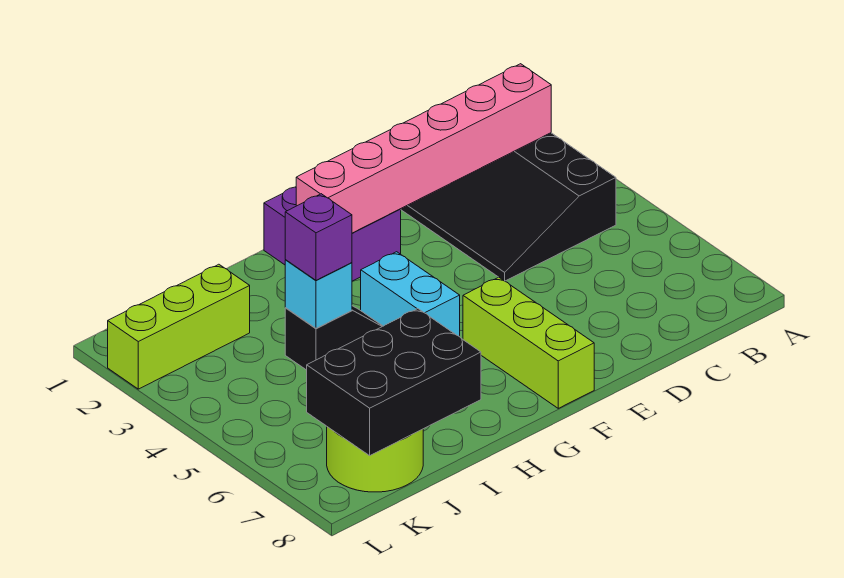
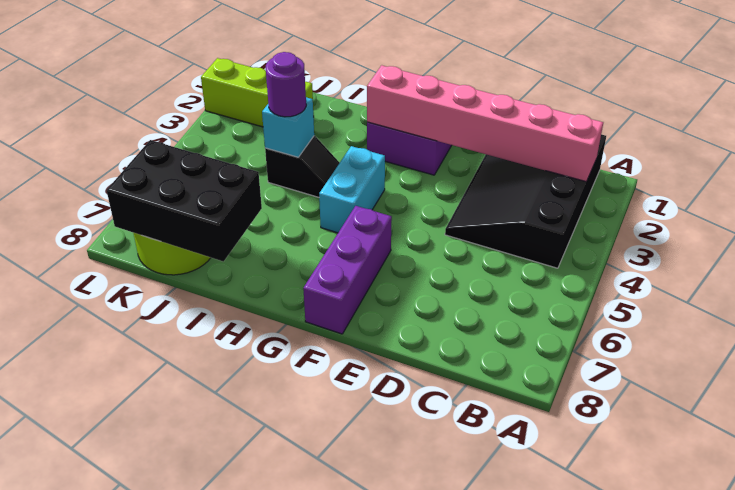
lime 1x3 brick [463,277,594,408] -> purple 1x3 brick [303,206,392,334]
purple 1x1 brick [285,194,352,281] -> purple 1x1 round brick [266,52,306,117]

